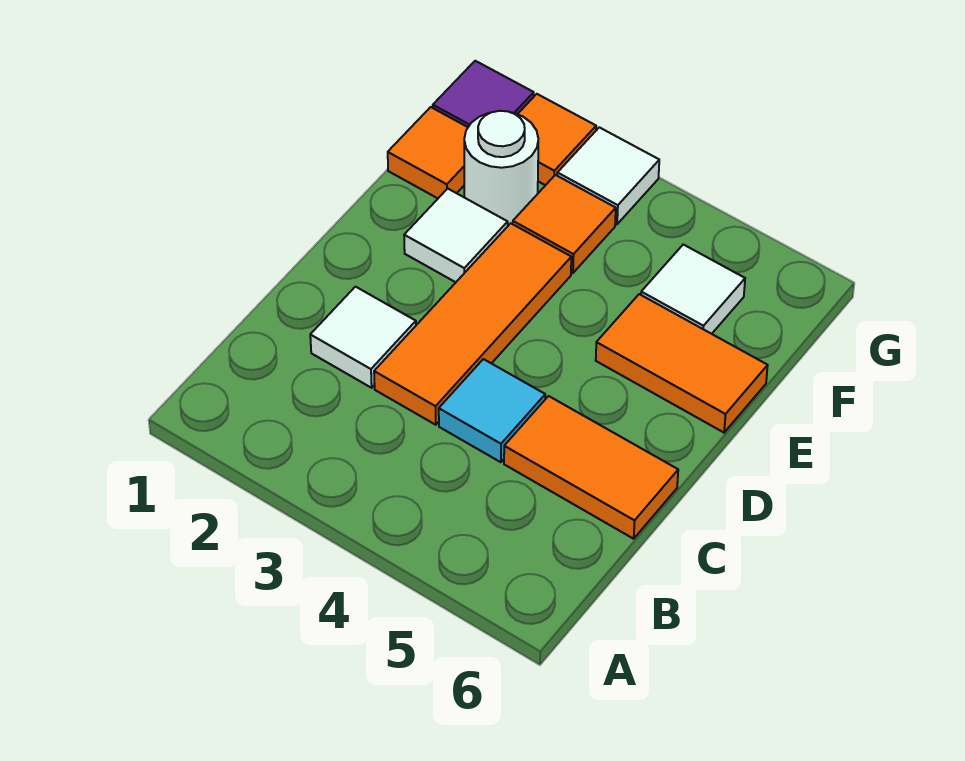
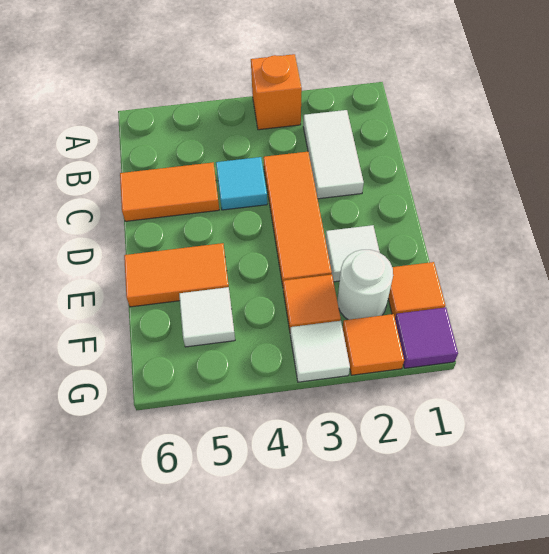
none -> orange 1x1 brick [251,54,302,130]
white 1x1 tile [310,287,416,388] -> white 1x2 tile [303,110,364,199]

